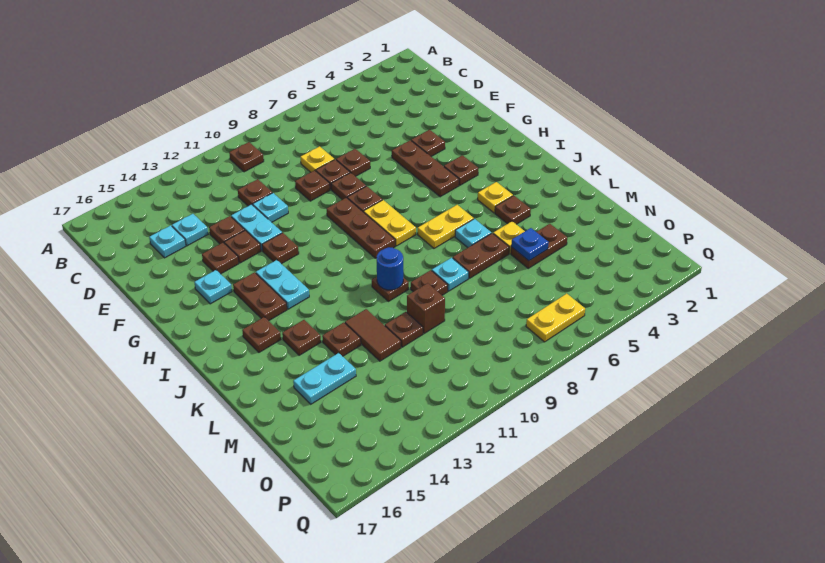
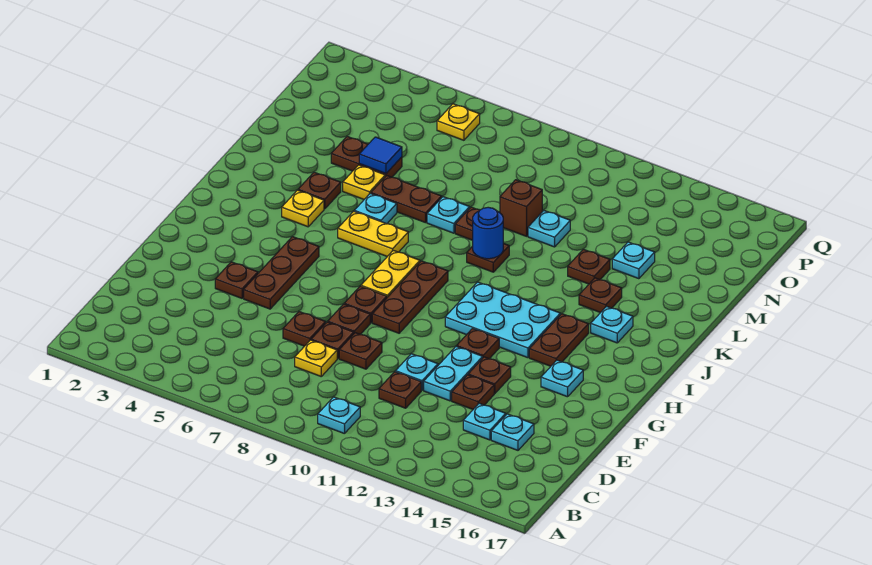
brown 1x1 plate [229,142,264,172] -> cyan 1x1 plate [318,397,360,434]
brown 1x1 plate [202,243,239,274] -> none
brown 1x1 plate [444,155,478,185] -> none
cyan 1x2 plate [256,260,309,309] -> cyan 2x3 plate [445,282,560,358]
brown 1x1 plate [242,317,281,352] -> cyan 1x1 plate [591,306,633,343]
brown 1x2 tile [345,309,401,361] -> none
blue 1x1 plate [511,228,549,261] -> blue 1x1 tile [359,137,402,174]
brown 1x1 plate [385,312,423,347] -> cyan 1x1 plate [528,210,570,247]
cyan 1x2 plate [293,353,356,404] -> cyan 1x1 plate [612,242,655,279]
yellow 1x2 plate [526,294,585,342] -> yellow 1x1 plate [437,104,480,140]

